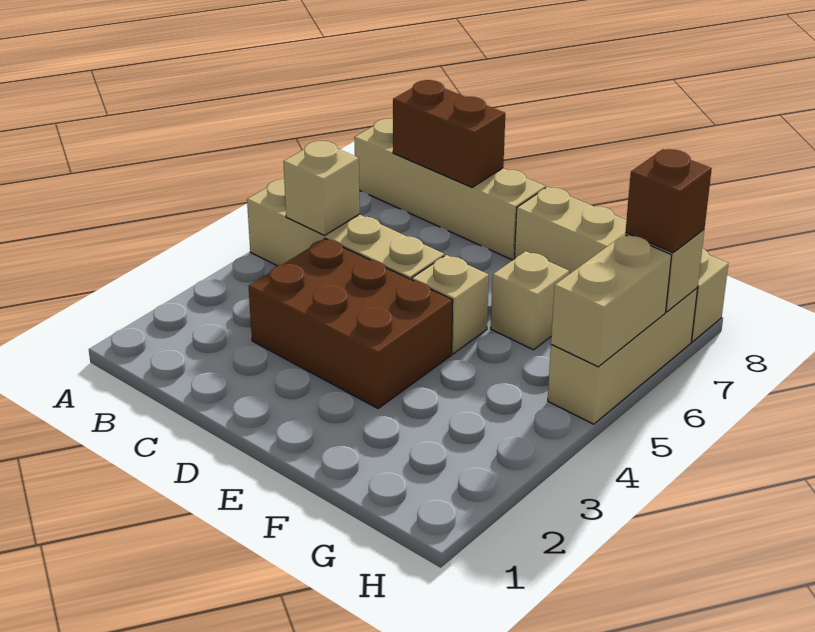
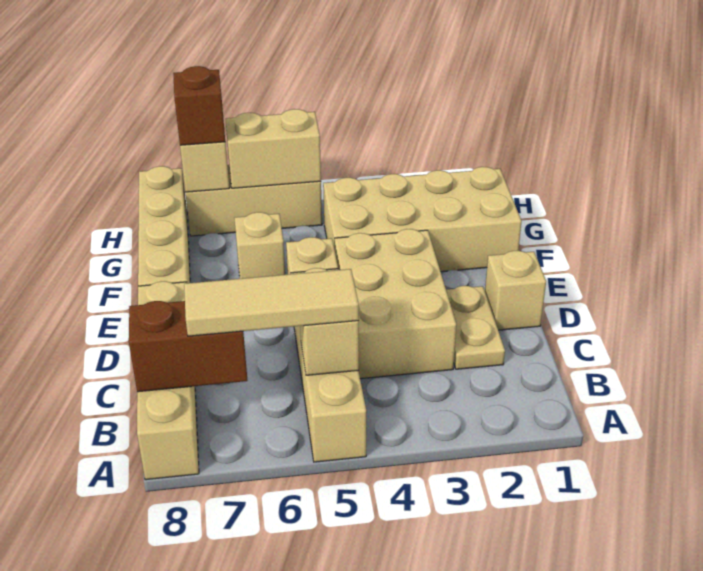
none -> tan 1x3 tile [184,269,359,336]
brown 1x2 brick [393,80,505,187] -> brown 1x2 brick turned to [129,301,248,392]
none -> tan 1x2 plate [446,286,505,369]
brown 2x3 brick [248,238,453,409] -> tan 2x3 brick [335,229,456,379]
none -> tan 1x1 brick [485,251,546,330]
none -> tan 2x4 brick [323,167,522,272]

